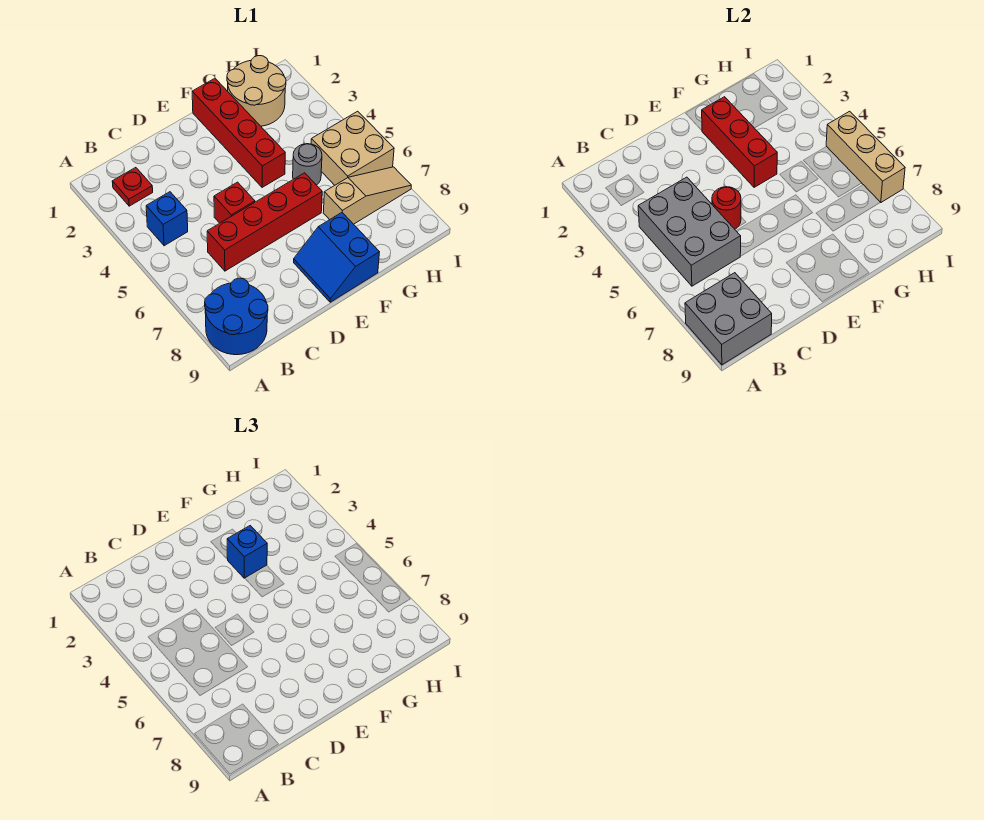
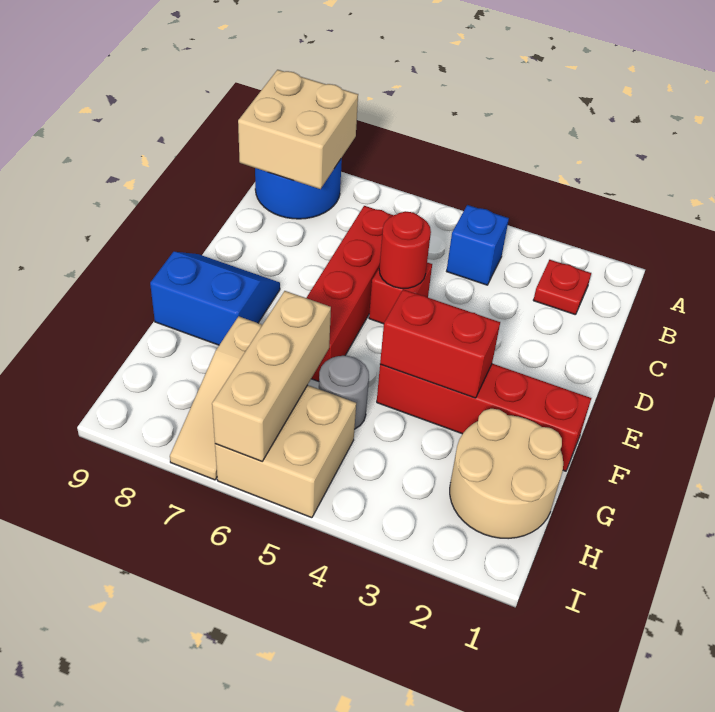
grey 2x2 brick [685,273,772,365] -> tan 2x2 brick [238,70,358,189]
grey 2x3 brick [638,177,741,286] -> none
red 1x3 brick [702,97,777,187] -> red 1x2 brick [380,289,500,398]
blue 1x1 brick [227,526,267,578] -> none
tan 1x3 brick [826,111,905,202] -> tan 1x3 brick turned to [212,291,331,461]

